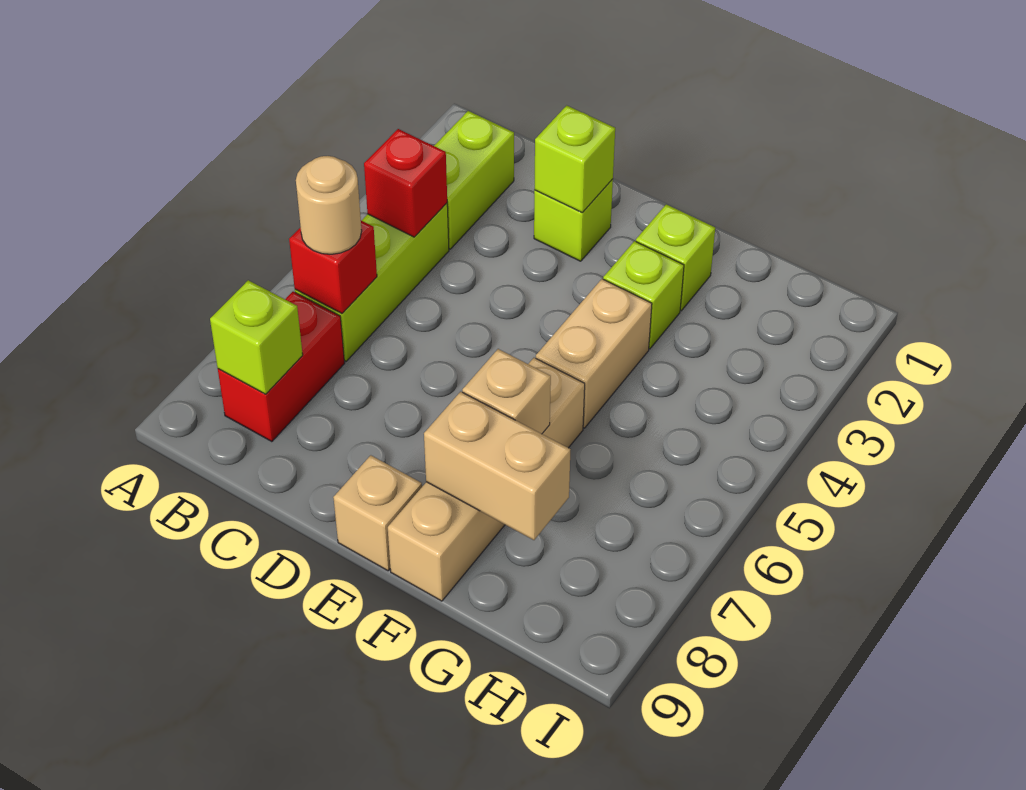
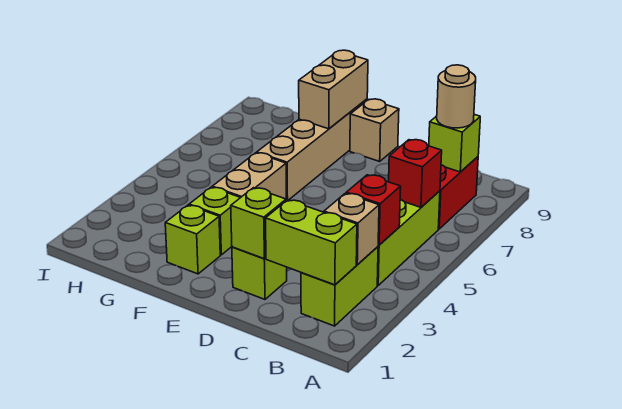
none -> lime 1x2 brick [266,200,357,285]
tan 1x1 round brick [296,156,362,254] -> tan 1x1 round brick moved to [437,65,476,128]
tan 1x1 brick [462,349,551,434] -> tan 1x1 brick moved to [324,193,379,265]
tan 1x2 brick [424,392,571,540] -> tan 1x2 brick turned to [299,50,368,129]

